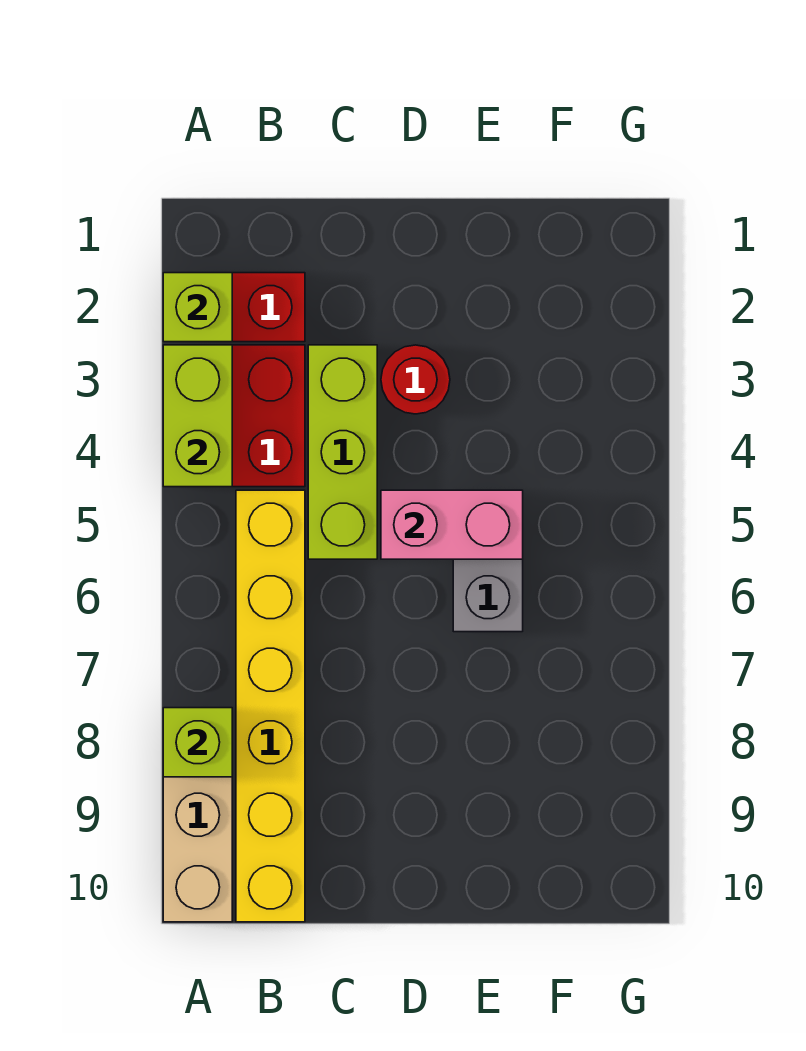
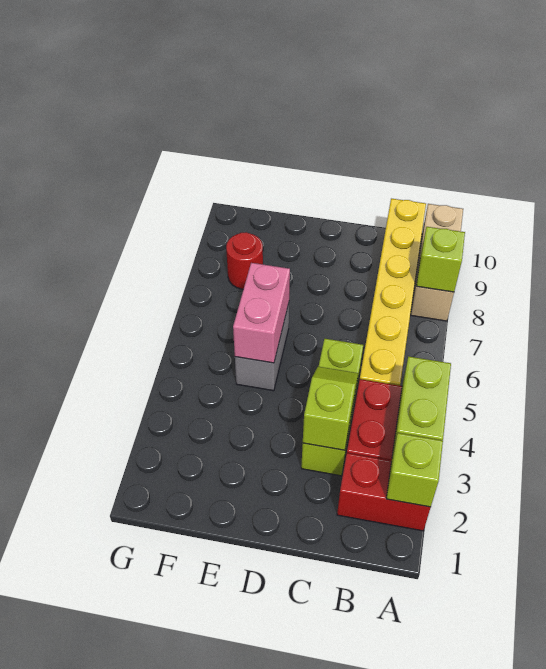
none -> lime 1x2 slope [303,367,358,450]
red 1x1 round brick [381,345,450,414] -> red 1x1 round brick moved to [226,232,263,289]
pink 1x2 brick [381,490,523,559] -> pink 1x2 brick turned to [233,263,290,363]

